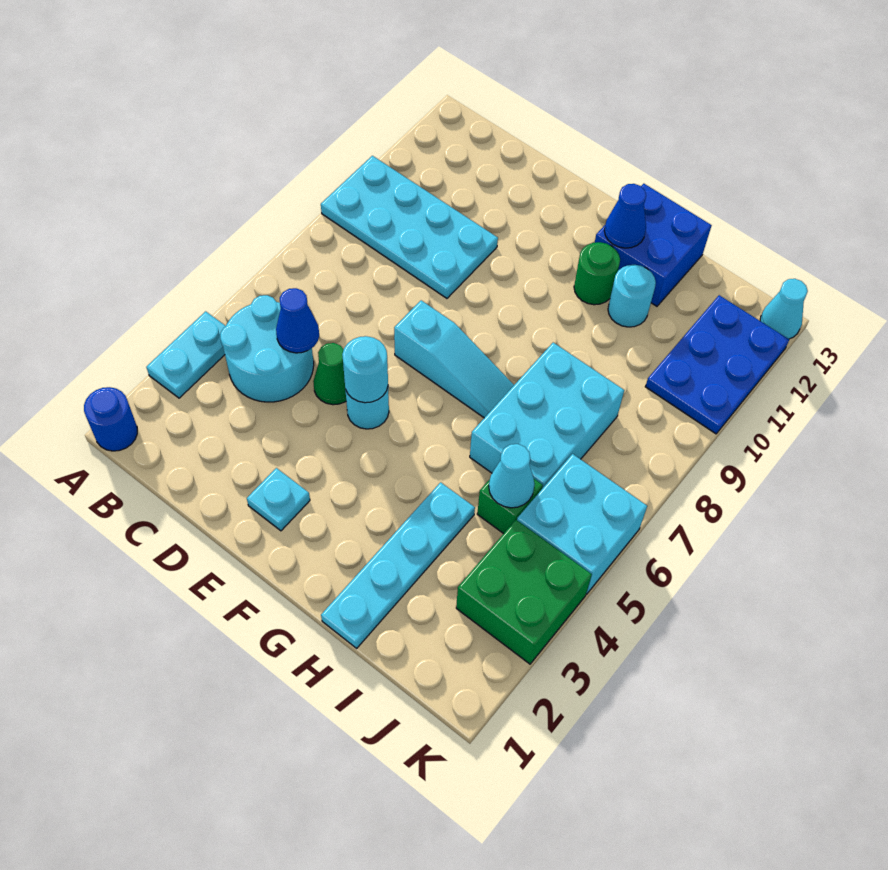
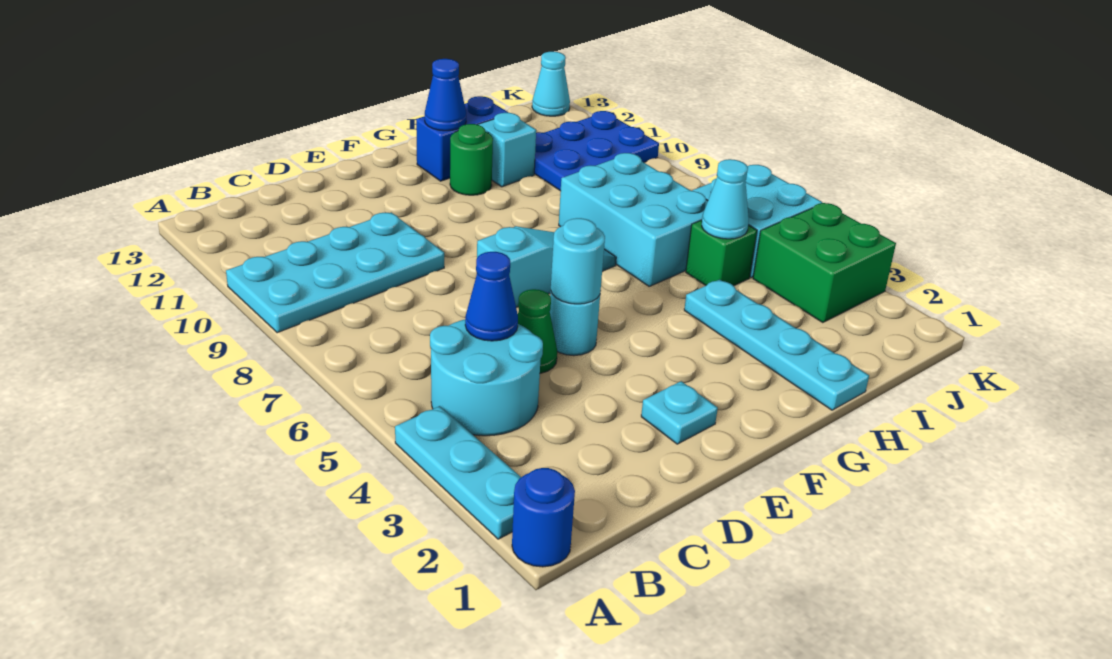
cyan 1x2 plate [146,311,226,398] -> cyan 1x3 plate [395,406,521,539]
blue 2x2 brick [595,184,712,306] -> blue 1x2 brick [416,96,508,181]
cyan 1x1 round brick [608,265,656,327] -> cyan 1x1 brick [478,113,536,187]
blue 2x3 plate [645,295,789,434] -> blue 2x3 plate turned to [534,111,659,191]

